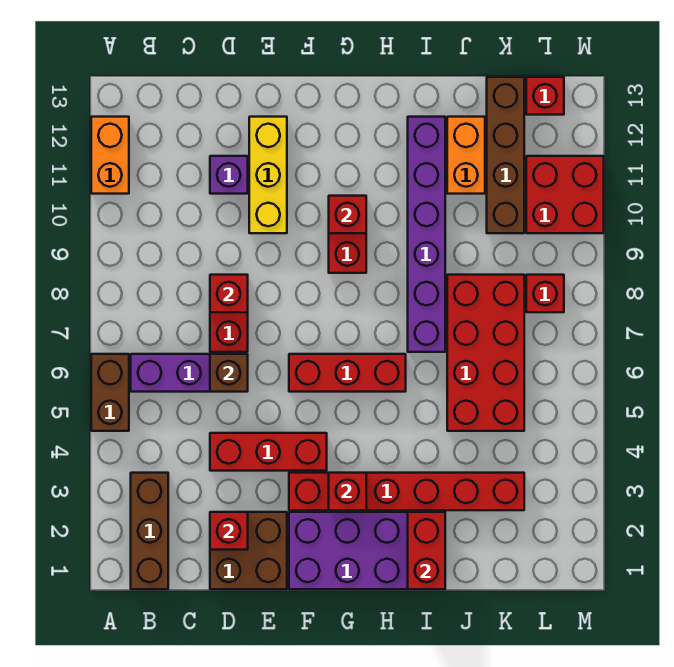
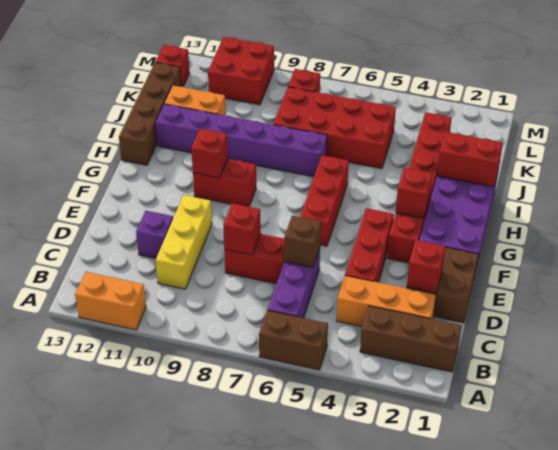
none -> orange 1x3 brick [336,276,436,327]
yellow 1x3 brick [249,117,287,233] -> yellow 1x3 brick turned to [156,195,212,289]
brown 1x4 brick [487,77,524,233] -> brown 1x4 brick turned to [119,63,181,165]

